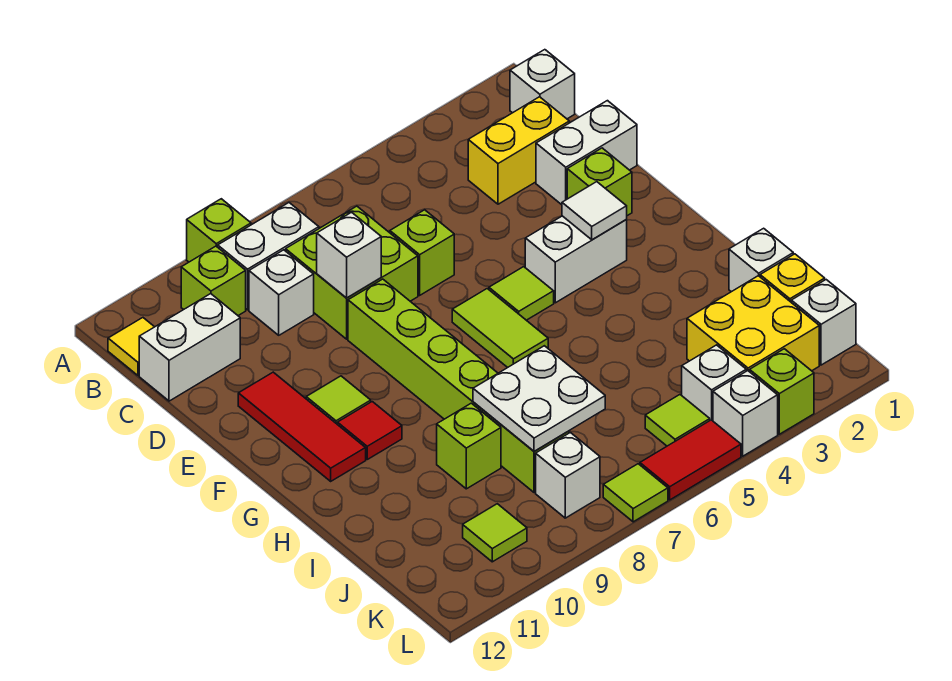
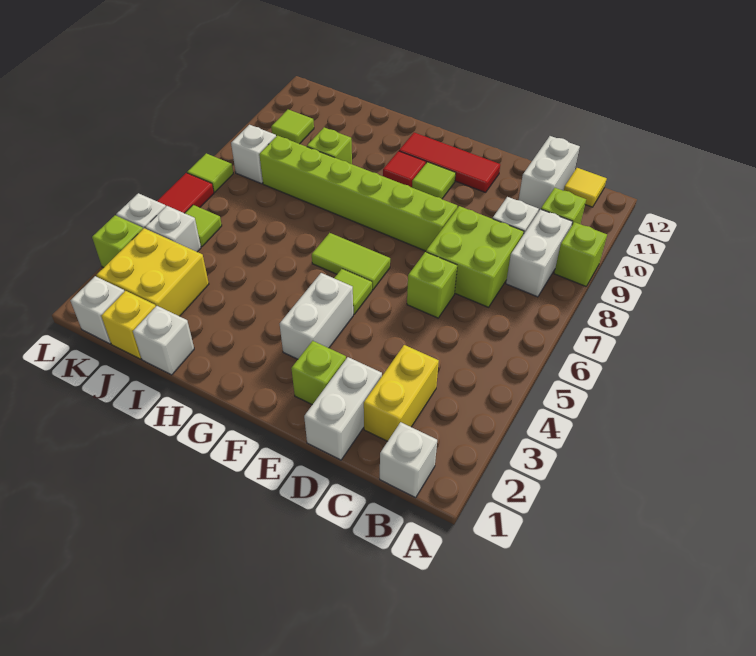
white 1x1 brick [317,212,381,298] -> none
white 1x1 tile [562,182,627,240] -> none
white 2x2 plate [473,346,605,451] -> none

